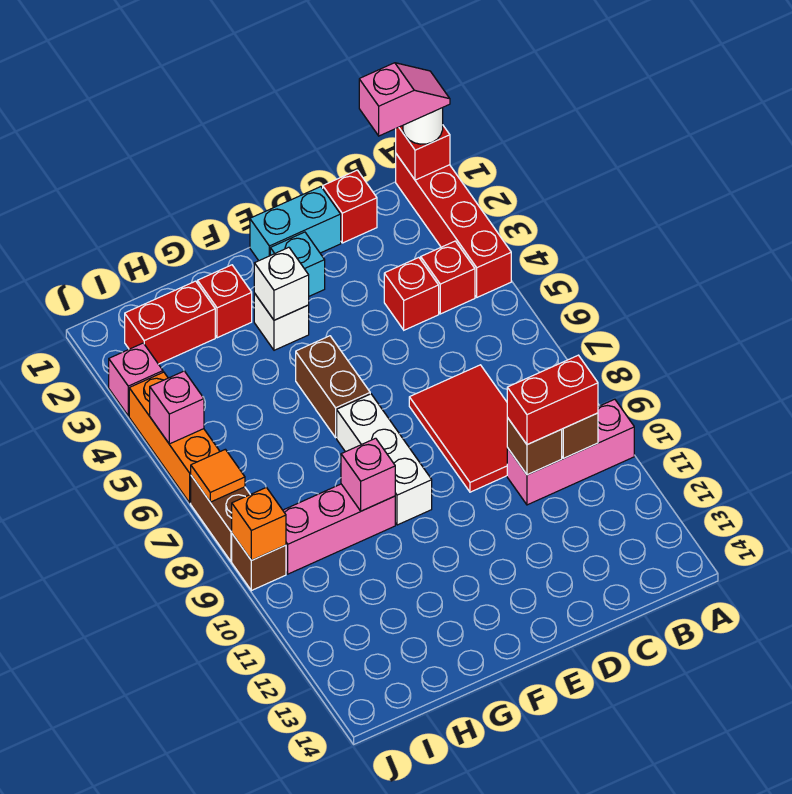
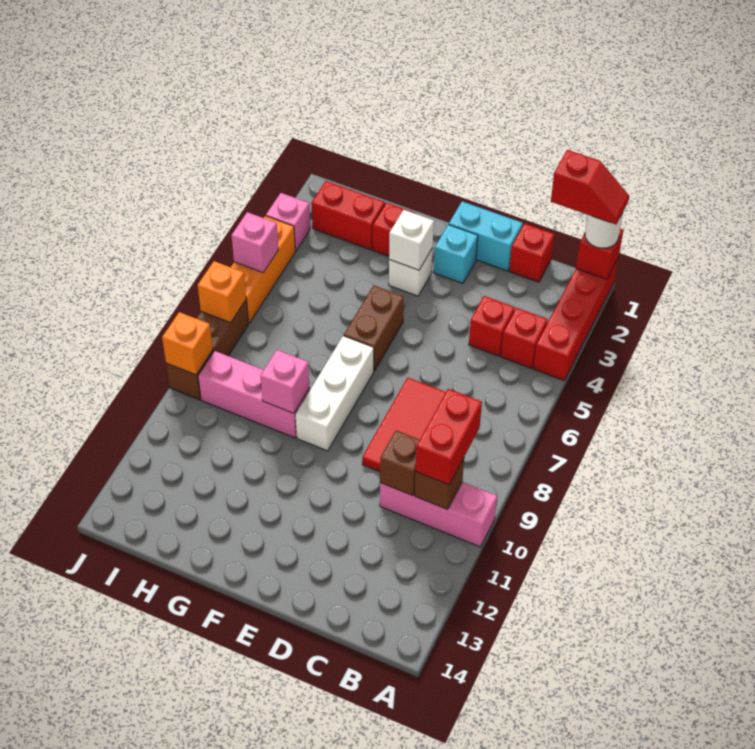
pink 1x2 slope [359,63,450,136] -> red 1x2 slope [551,150,629,224]
red 1x2 brick [507,355,598,445] -> red 1x2 brick turned to [416,389,482,485]
orange 1x1 tile [191,449,245,502] -> orange 1x1 brick [198,261,246,323]

